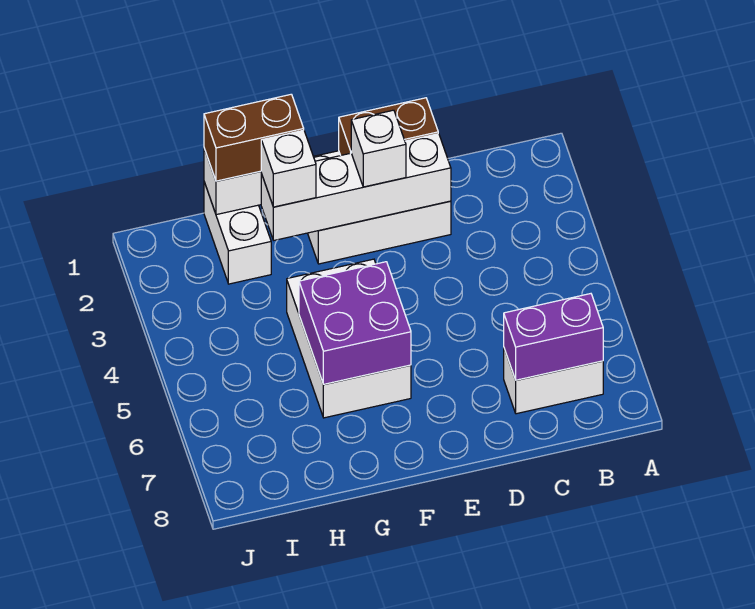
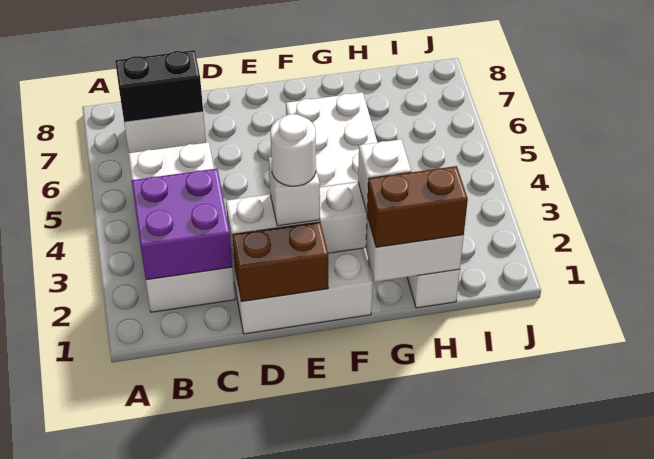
none -> white 2x4 brick [128,142,235,312]
purple 1x2 brick [504,294,603,380] -> black 1x2 brick [115,50,203,122]
none -> white 1x1 round brick [270,114,316,186]
purple 2x2 brick [299,262,411,384] -> purple 2x2 brick moved to [132,168,232,280]

